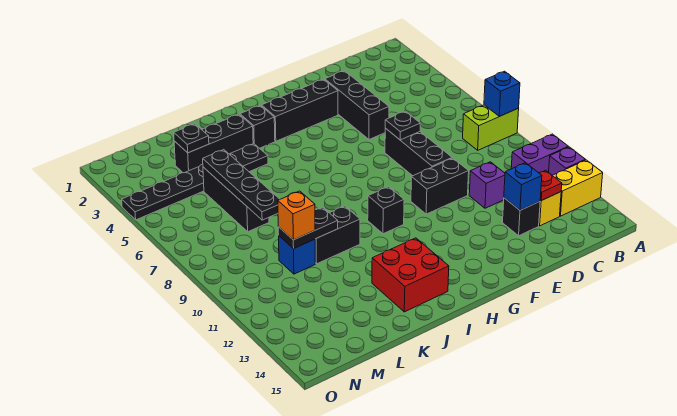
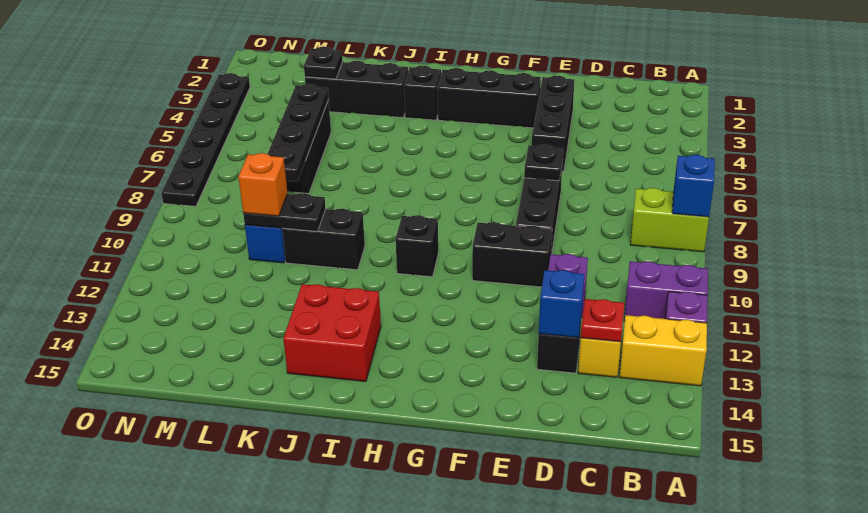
black 1x6 plate [122,144,268,220] -> black 1x6 plate turned to [161,73,250,206]

